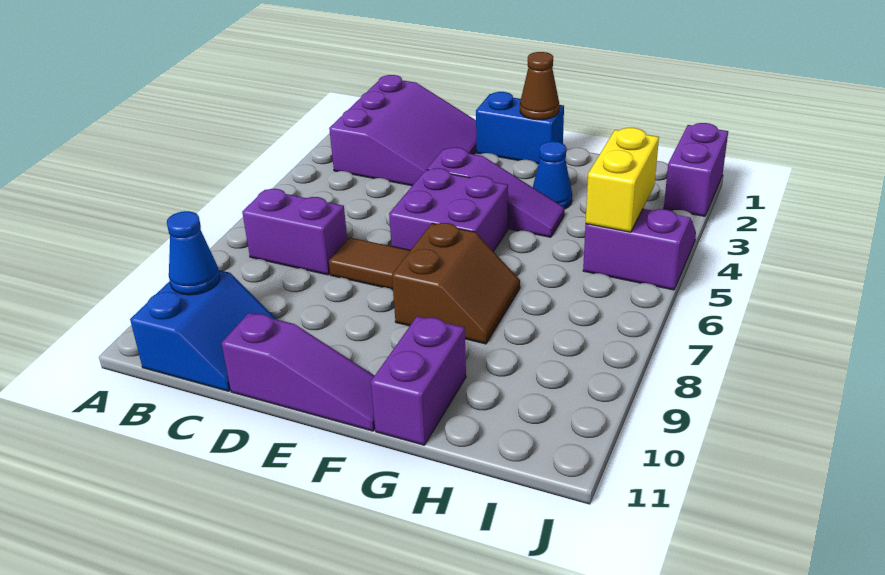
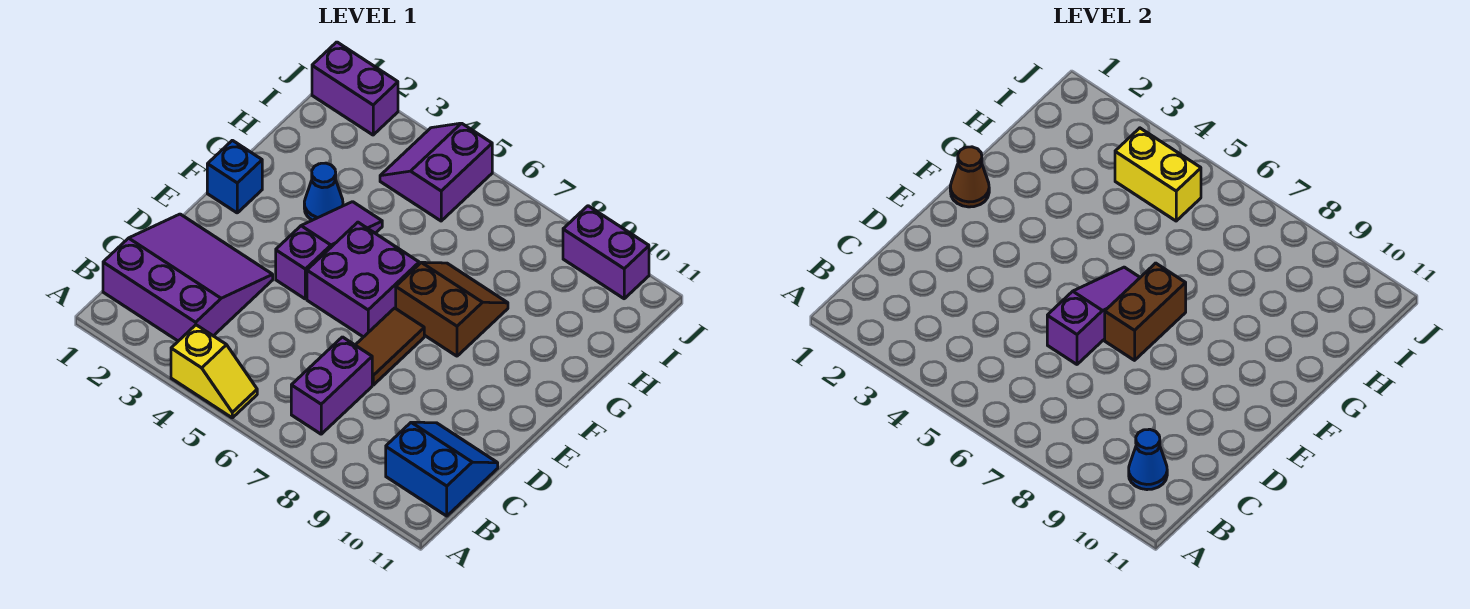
none -> yellow 1x2 slope [171,325,257,418]
purple 1x3 slope [222,313,375,431] -> purple 1x3 slope moved to [1047,267,1140,364]
blue 1x2 brick [476,92,564,164] -> blue 1x1 brick [207,140,262,213]
none -> brown 1x2 brick [1105,263,1186,360]
purple 1x2 brick [371,316,466,445] -> purple 1x2 brick moved to [563,206,649,299]

